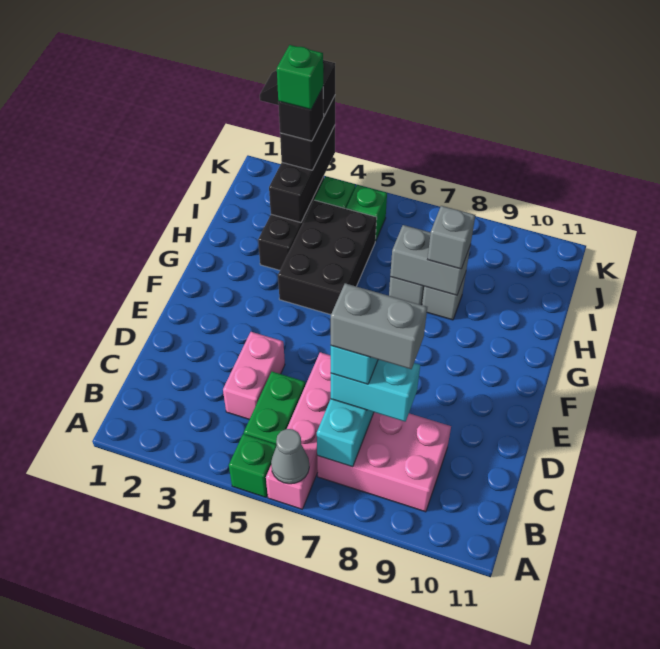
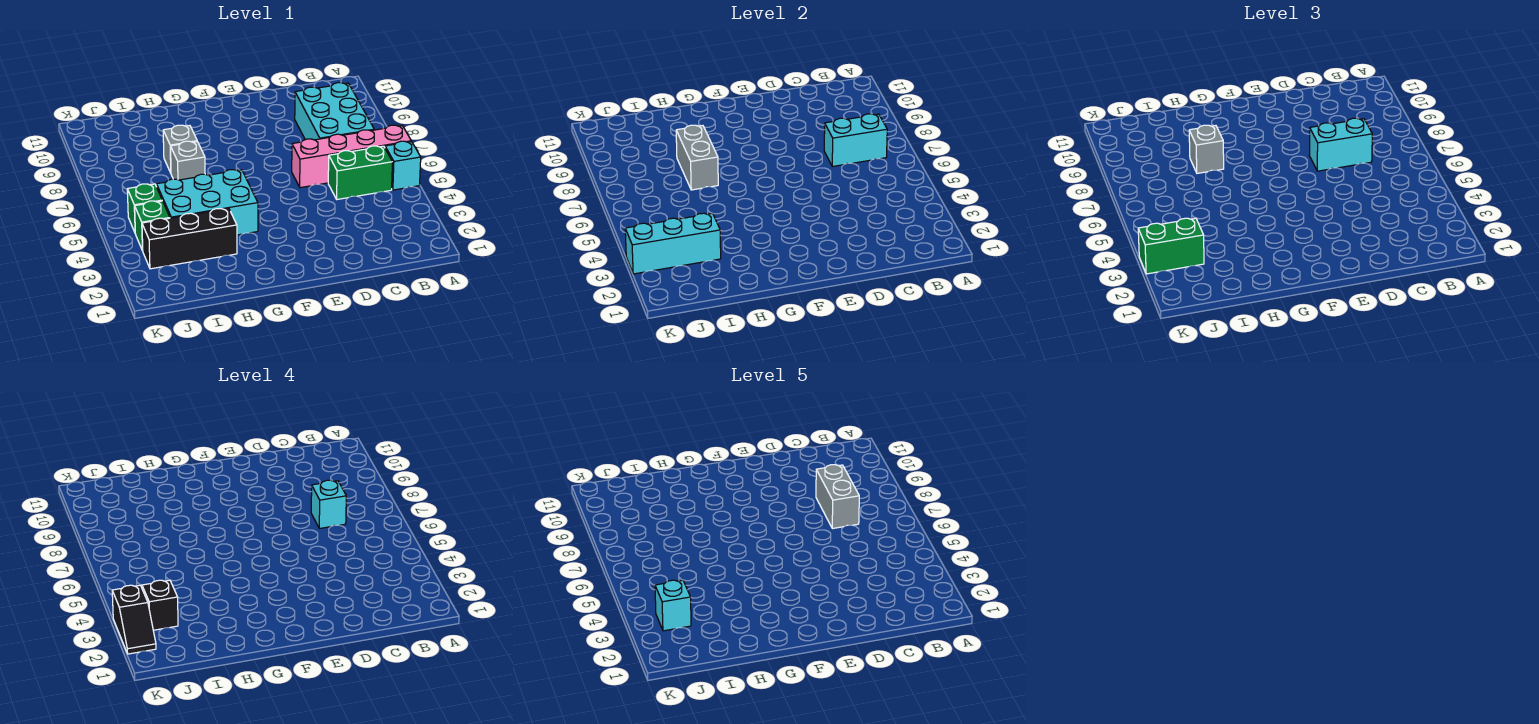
green 1x1 brick [229,434,277,497] -> cyan 1x1 brick [385,141,421,190]
grey 1x1 cone [271,429,309,484] -> none
pink 2x3 brick [317,412,451,512] -> cyan 2x3 brick [295,83,374,140]
pink 1x2 brick [223,332,285,419] -> none
cyan 1x2 brick [331,360,420,422] -> cyan 1x2 brick turned to [1309,118,1372,171]
black 2x3 brick [278,200,377,315] -> cyan 2x3 brick [157,170,258,235]
black 1x3 brick [269,126,335,222] -> cyan 1x3 brick [625,213,721,274]
black 1x2 brick [280,96,335,170] -> green 1x2 brick [1138,218,1204,274]
green 1x1 brick [277,45,323,110] -> cyan 1x1 brick [655,580,691,631]

